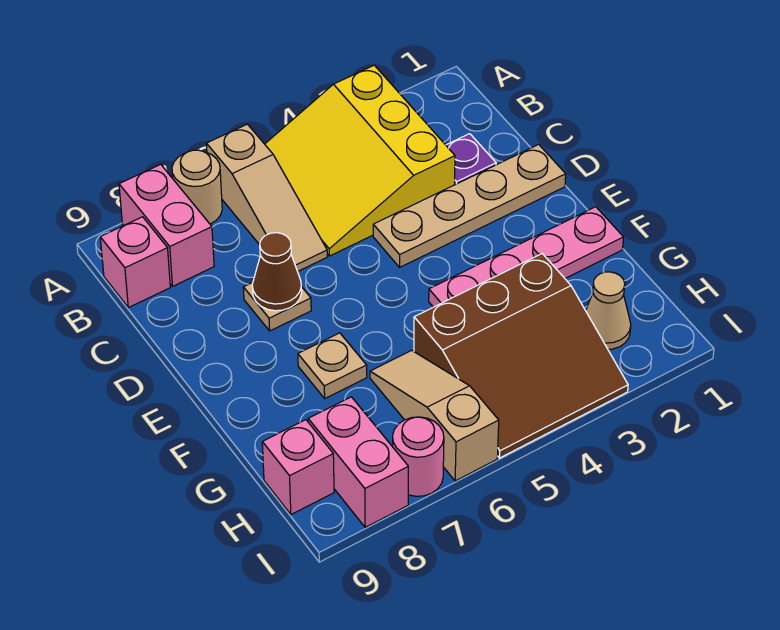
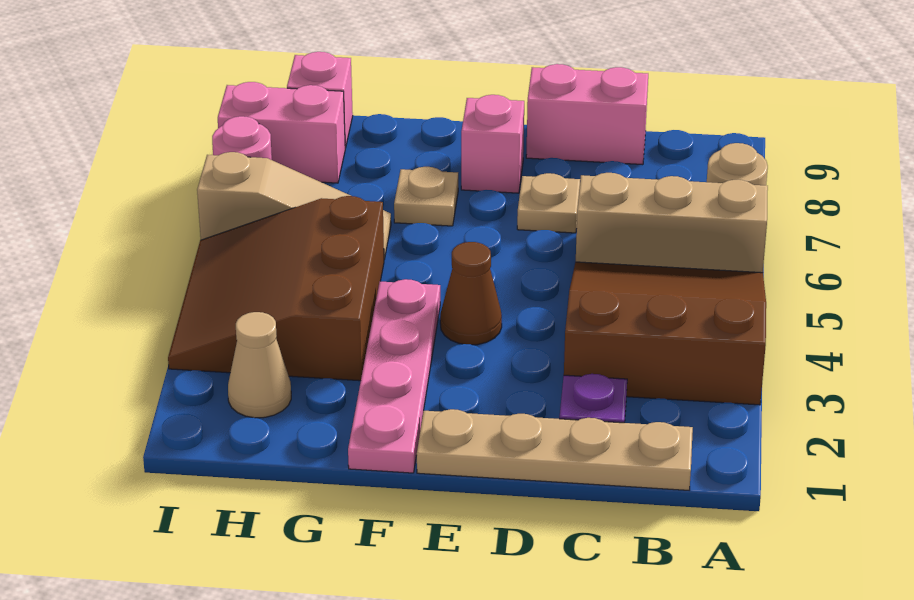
yellow 3x3 slope [265,65,455,256] -> brown 3x3 slope [564,262,766,405]
tan 1x3 slope [206,124,327,272] -> tan 1x3 brick [576,173,768,273]
pink 1x2 brick [119,164,214,286] -> pink 1x2 brick moved to [526,64,648,165]
pink 1x1 brick [100,217,170,308] -> pink 1x1 brick moved to [461,95,524,193]
tan 1x4 plate [373,144,566,267] -> tan 1x4 plate turned to [417,409,693,490]
brown 1x1 cone [252,233,302,311] -> brown 1x1 cone moved to [440,242,502,345]

